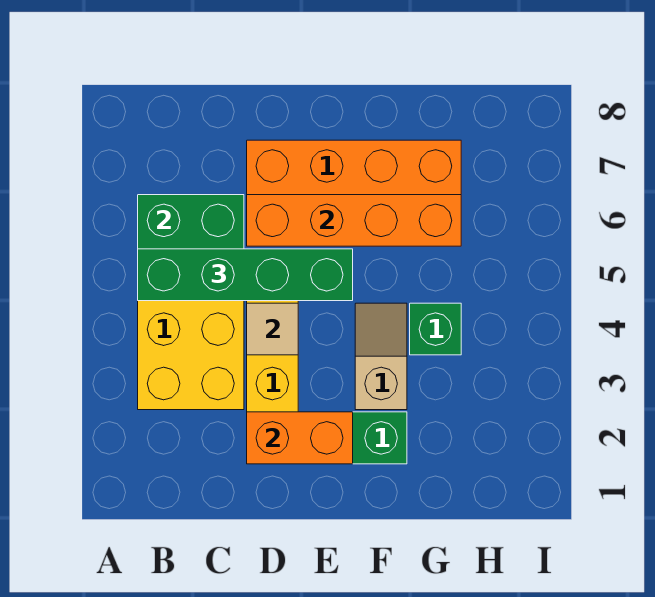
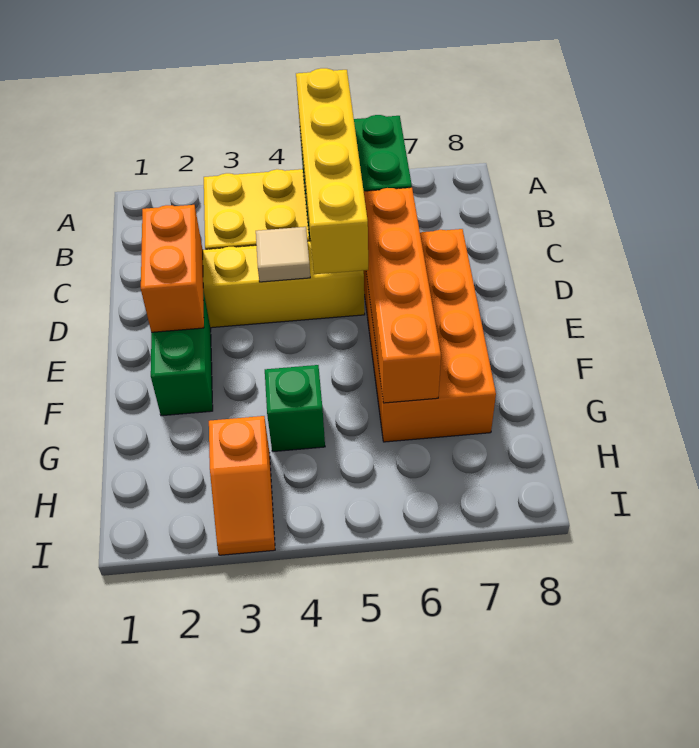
green 1x4 brick [138,249,353,301] -> yellow 1x4 brick [296,68,368,274]
tan 1x2 slope [355,303,407,410] -> none
none -> orange 1x2 slope [209,416,275,555]

